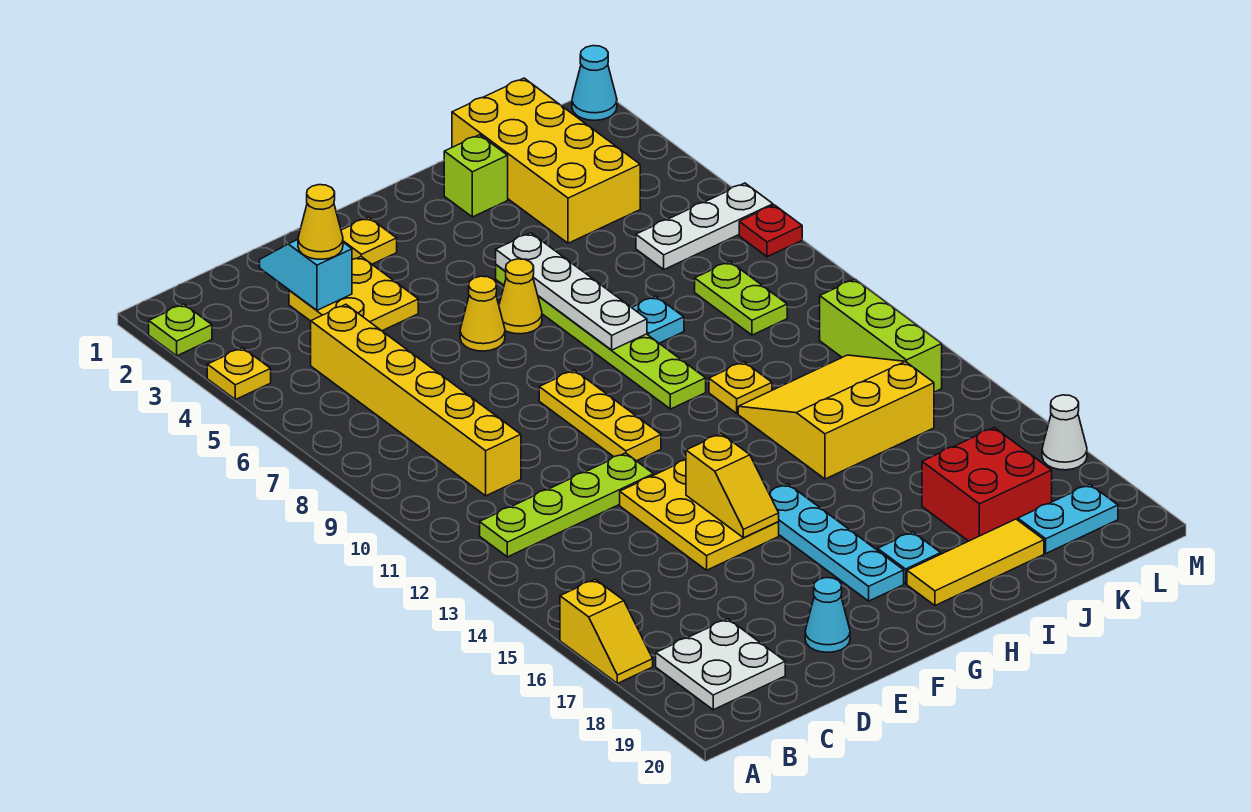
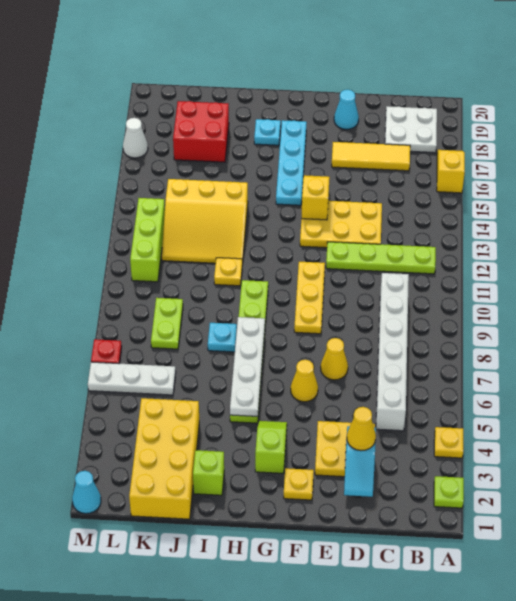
yellow 1x6 brick [311,304,521,496] -> white 1x6 brick [376,273,409,431]
yellow 2x3 plate [620,460,779,570] -> yellow 2x3 plate turned to [300,201,382,248]
none -> lime 1x2 slope [255,421,287,473]
yellow 1x1 cone [499,259,542,334] -> yellow 1x1 cone moved to [321,338,348,380]
yellow 1x3 tile [907,519,1044,606] -> yellow 1x3 tile moved to [332,142,410,171]
cyan 1x2 plate [1018,484,1118,553] -> none

